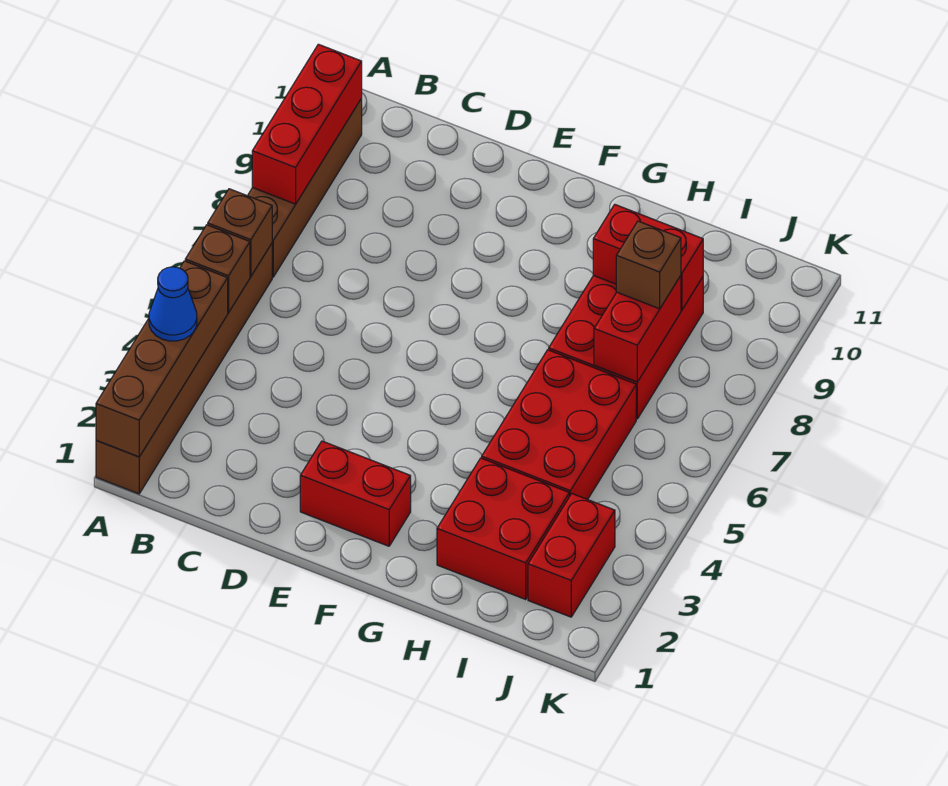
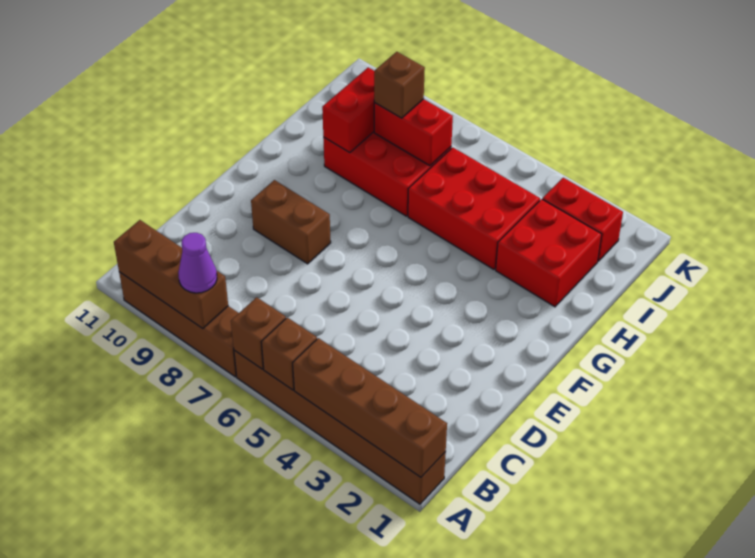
blue 1x1 cone [149,267,197,341] -> none
red 1x3 brick [252,44,362,204] -> brown 1x3 brick [114,220,228,329]
none -> purple 1x1 cone [178,233,217,293]
red 1x2 brick [300,441,411,546] -> none
none -> brown 1x2 brick [251,180,331,264]

